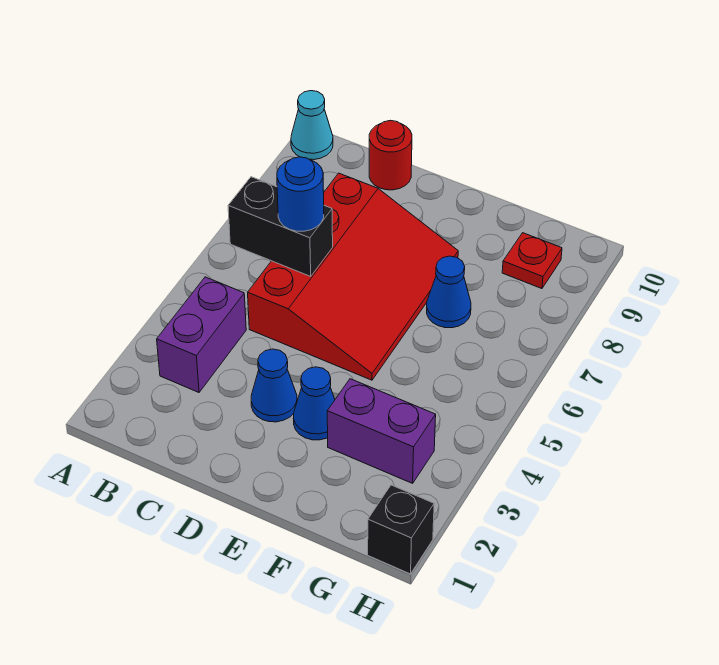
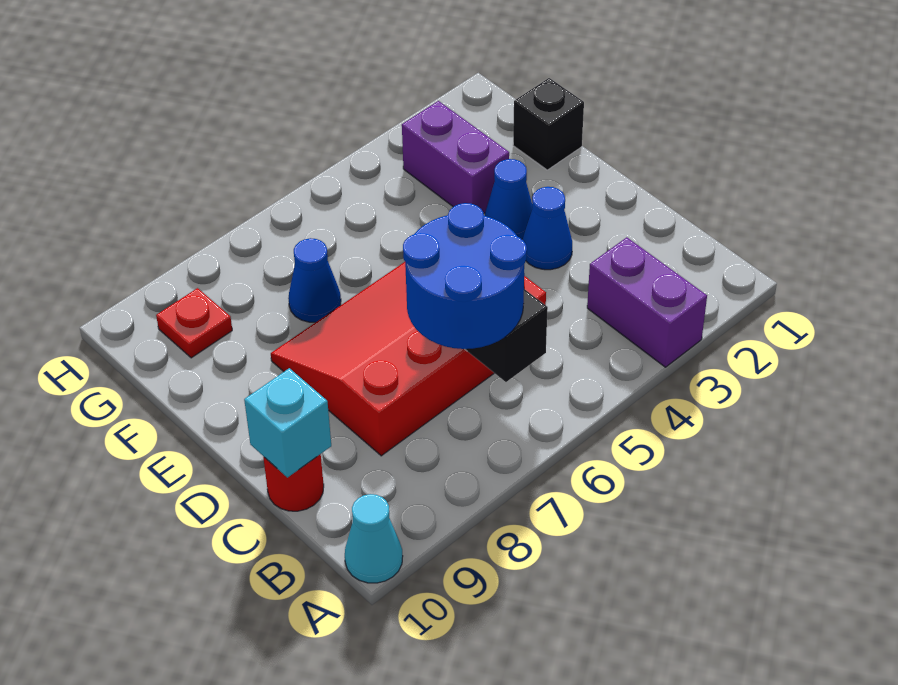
purple 1x2 brick [157,277,246,392] -> purple 1x2 brick turned to [587,237,707,367]
blue 1x1 round brick [277,157,324,231] -> blue 2x2 round brick [403,203,527,349]
none -> cyan 1x1 brick [244,368,331,478]
black 1x1 brick [368,485,434,574] -> black 1x1 brick moved to [513,78,584,170]

